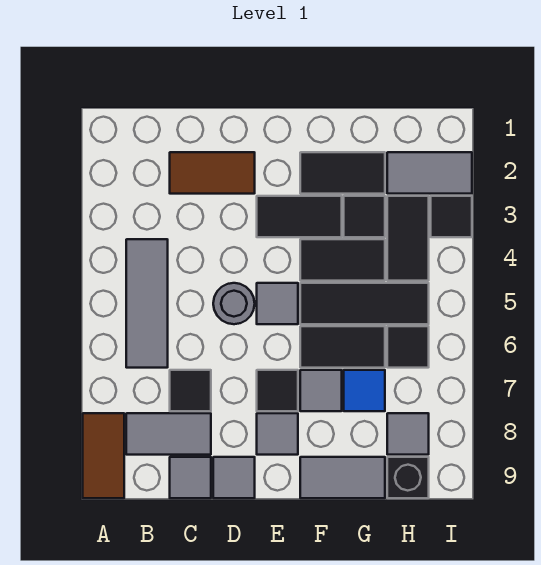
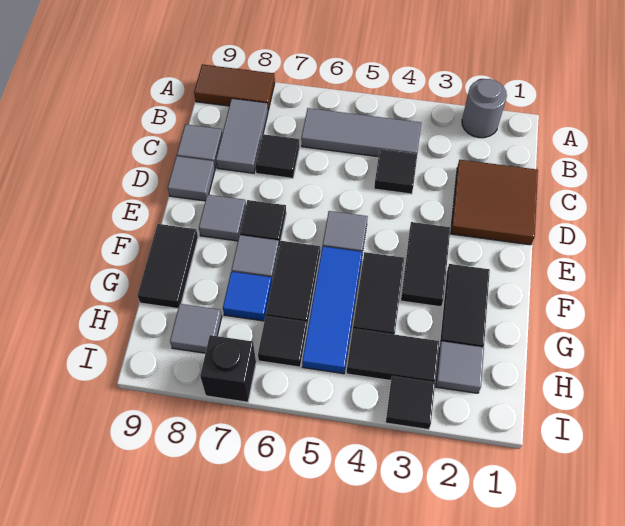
brown 1x2 tile [170,152,255,194] -> brown 2x2 tile [451,160,538,245]
grey 1x1 round brick [213,283,255,324] -> grey 1x1 round brick moved to [462,79,507,138]
black 1x3 tile [300,283,429,324] -> blue 1x3 tile [302,246,362,374]
grey 1x2 tile [300,457,385,498] -> black 1x2 tile [137,224,198,309]
black 1x1 tile [344,196,385,237] -> black 1x1 tile moved to [374,149,417,194]
grey 1x2 tile [387,152,472,194] -> grey 1x1 tile [436,341,484,393]
black 1x1 brick [387,457,429,498] -> black 1x1 brick moved to [200,335,256,402]

